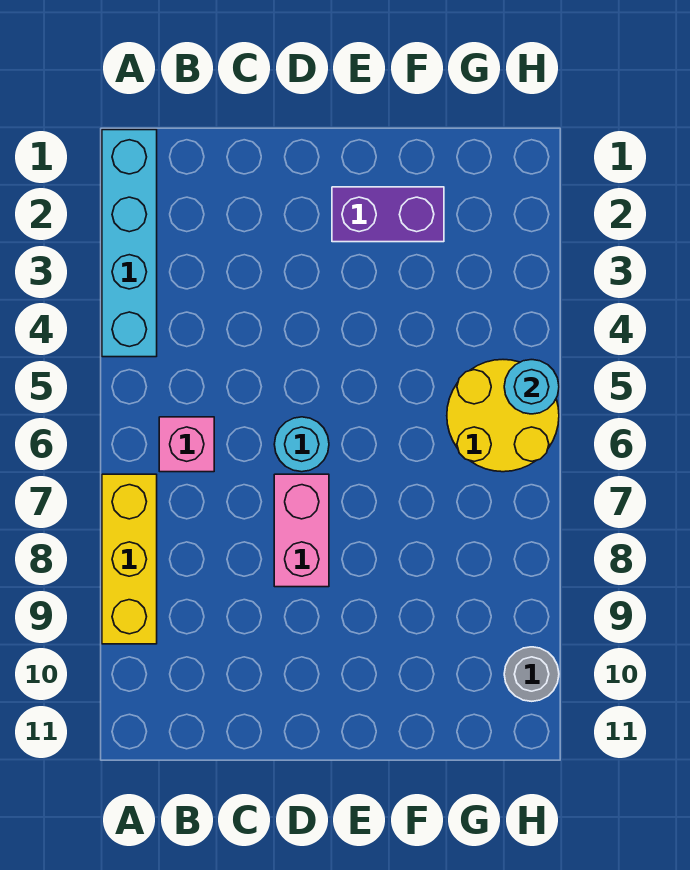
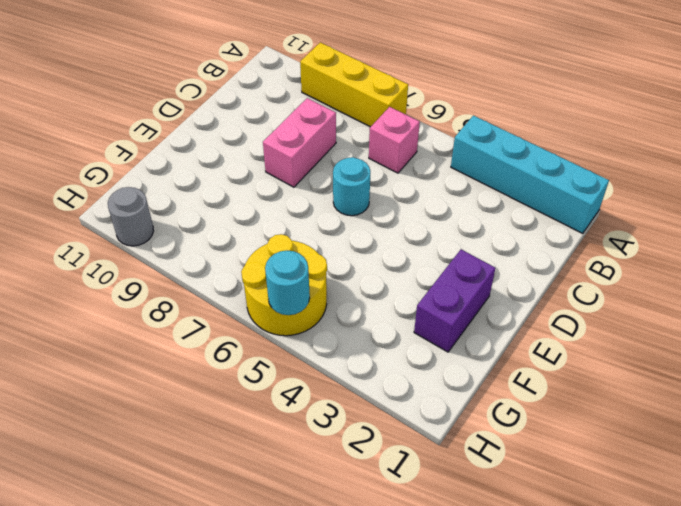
pink 1x2 brick [274,474,329,587] -> pink 1x2 brick turned to [263,98,336,187]

